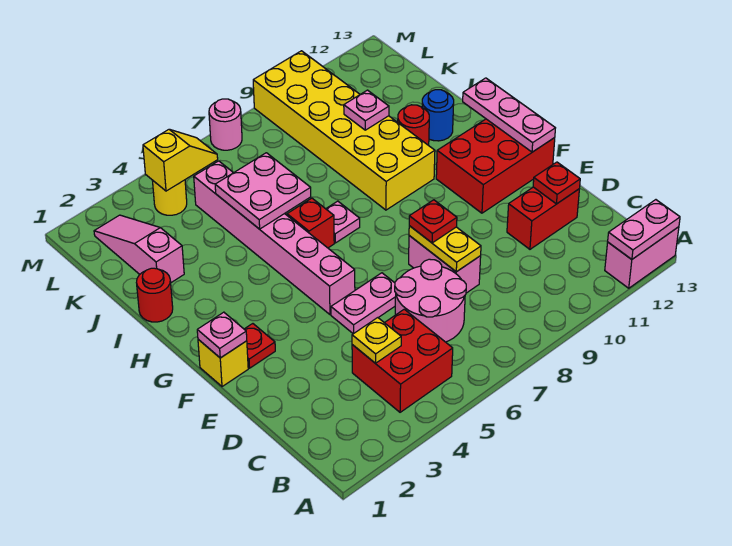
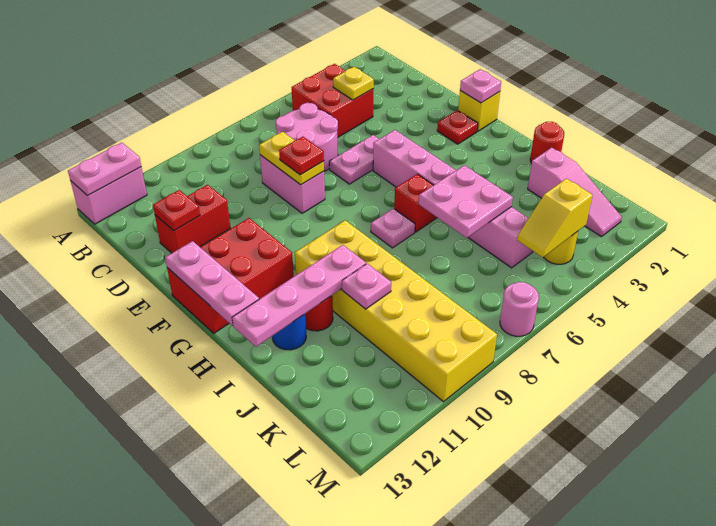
none -> pink 1x4 plate [232,245,366,347]

